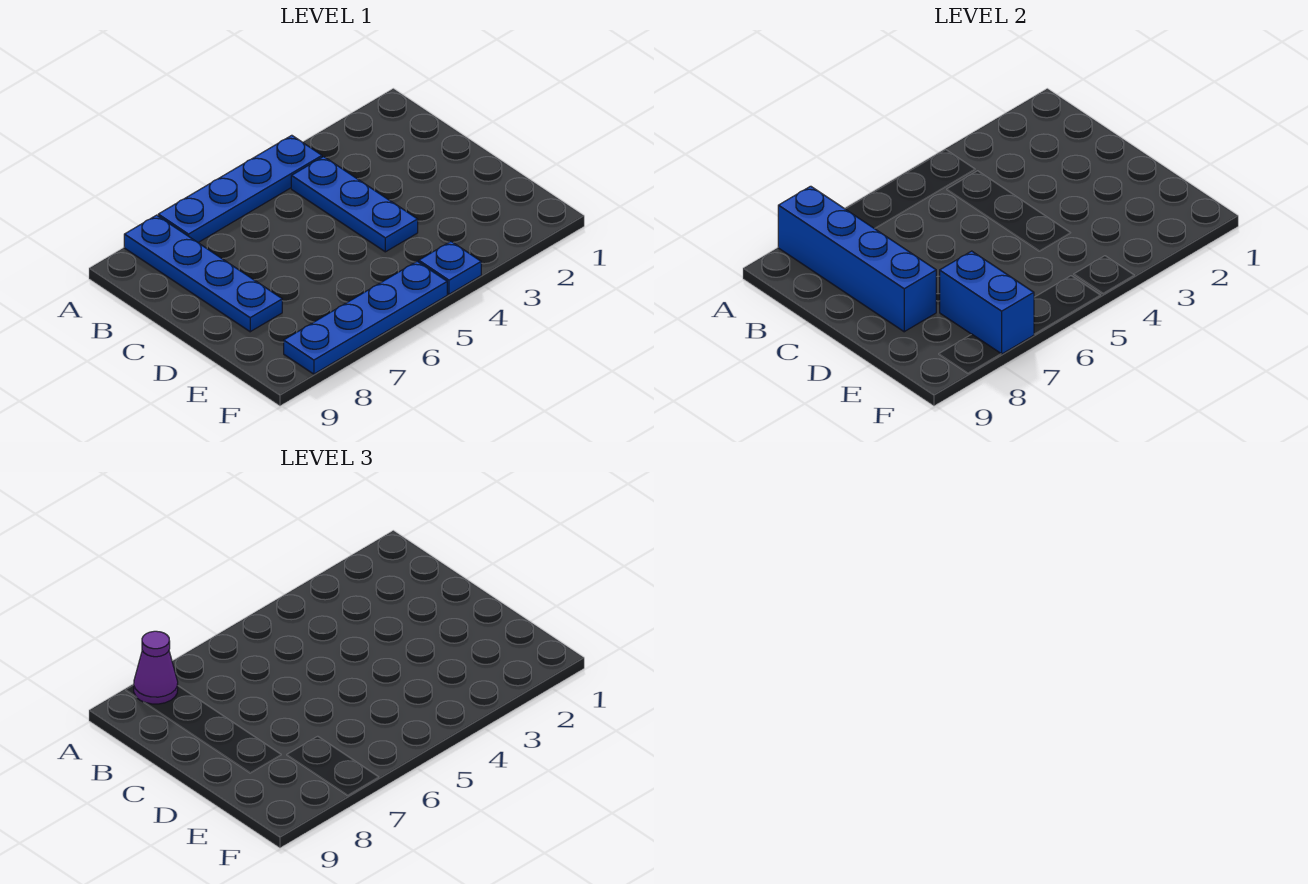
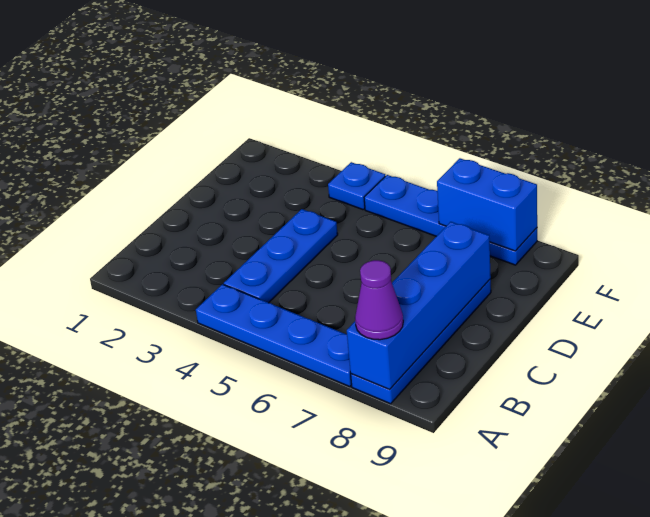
blue 1x2 brick [940,251,1034,354] -> blue 1x2 brick turned to [437,158,537,251]

